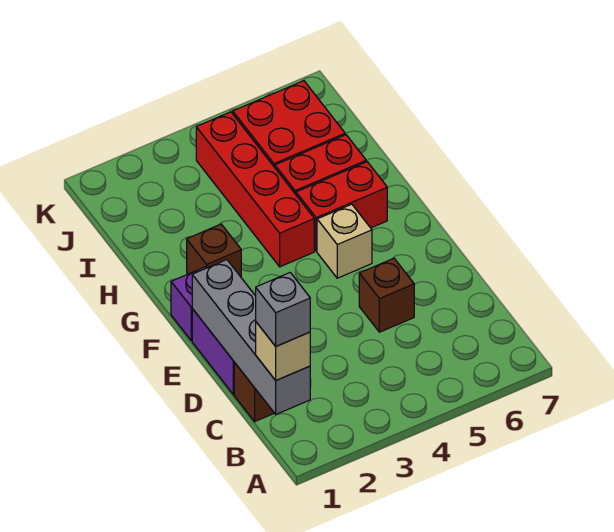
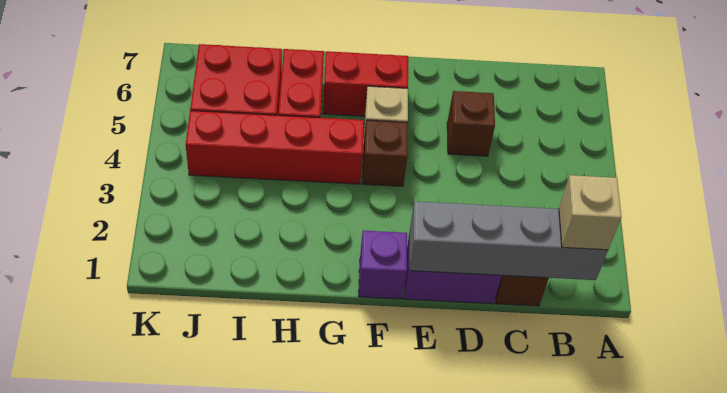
grey 1x1 brick [256,273,310,346] -> none
brown 1x1 brick [187,224,241,277] -> brown 1x1 brick moved to [362,120,408,186]
red 1x2 brick [296,162,387,251] -> red 1x2 brick turned to [323,51,408,116]

